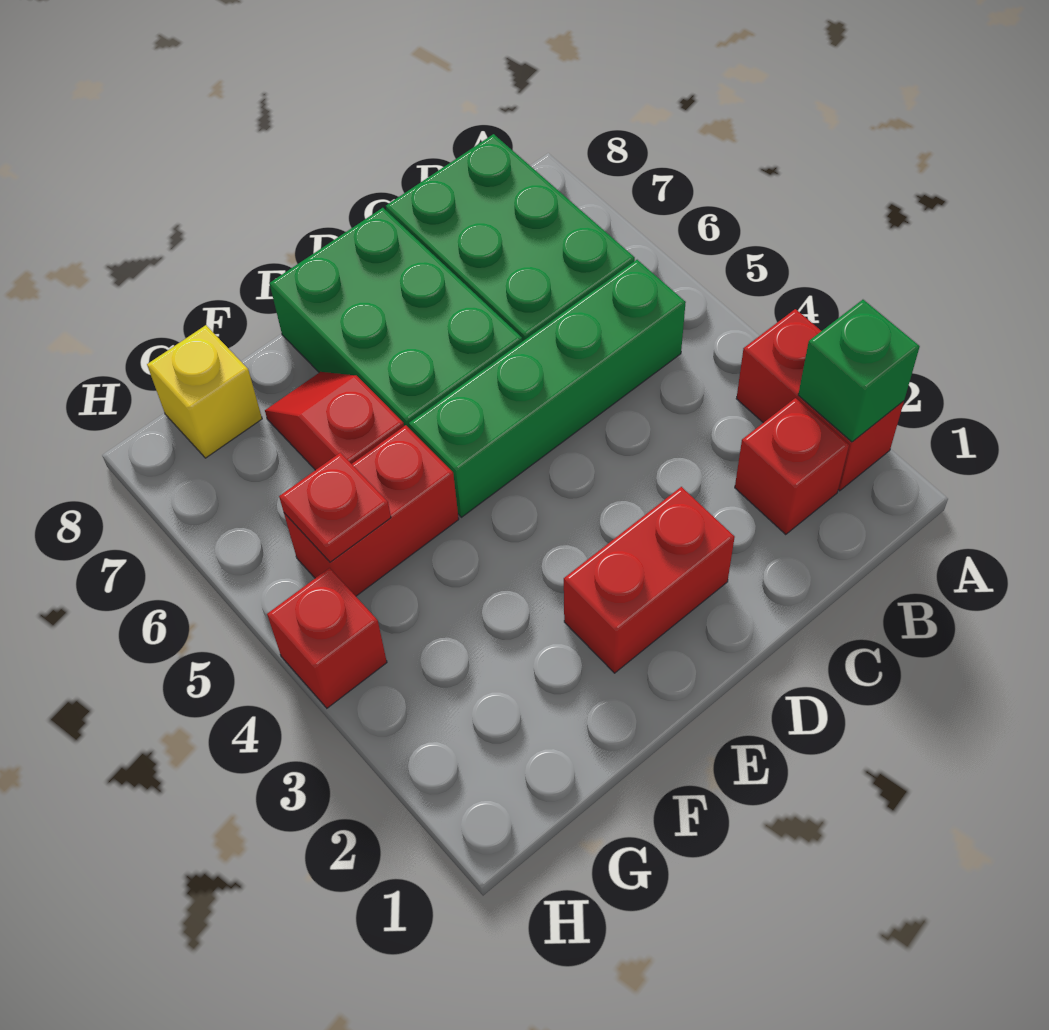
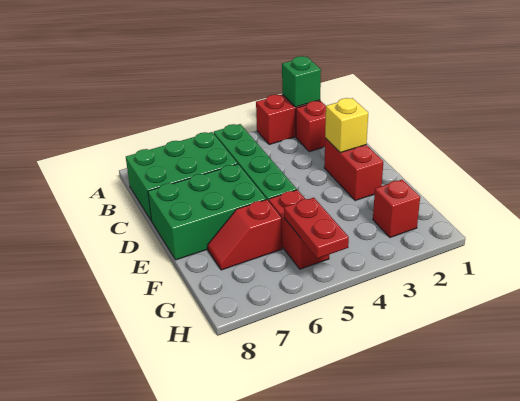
red 1x1 plate [279,453,391,562] -> red 1x2 plate [284,198,349,258]
yellow 1x1 brick [147,325,262,458] -> yellow 1x1 brick moved to [325,98,368,153]
red 1x1 brick [267,568,387,708] -> red 1x1 brick moved to [373,180,420,237]

